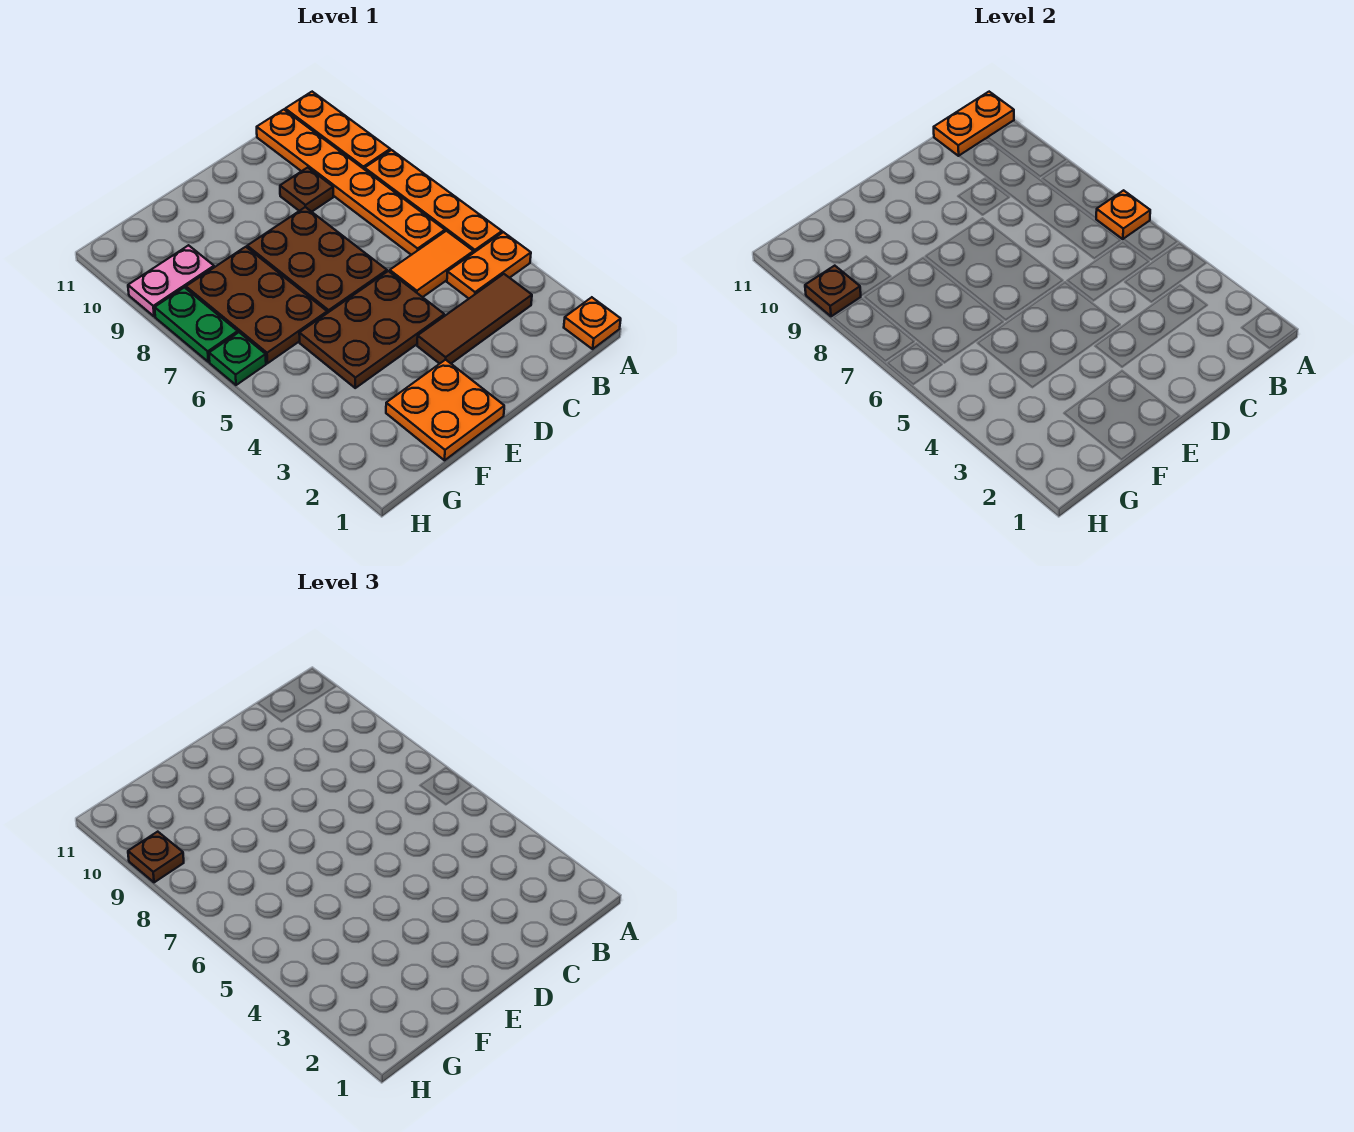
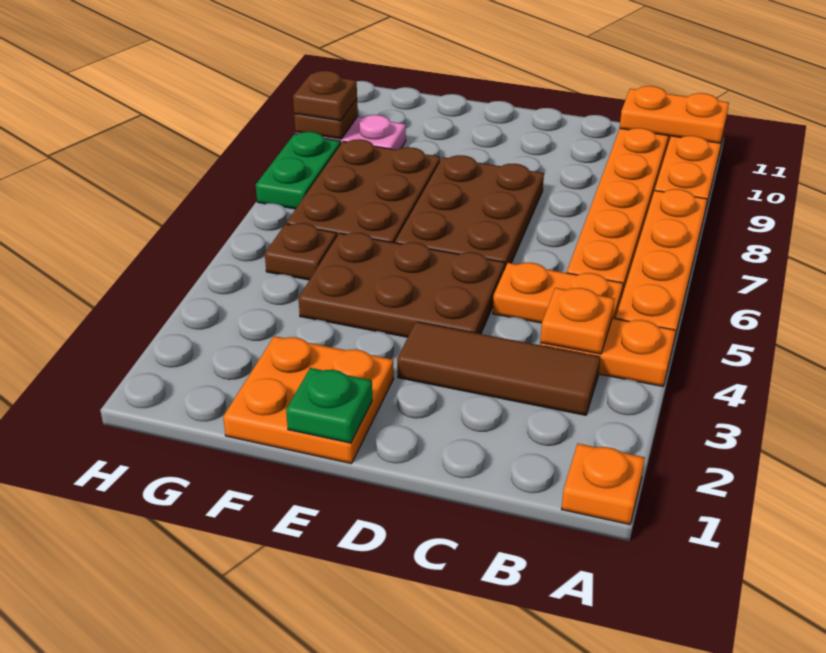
orange 1x1 plate [1096,190,1150,239] -> orange 1x1 plate moved to [540,288,615,354]
orange 1x2 tile [390,231,474,297] -> orange 1x2 plate [493,263,623,323]
brown 1x1 plate [280,167,333,212] -> brown 1x1 plate moved to [265,223,337,280]
green 1x1 plate [209,332,266,385] -> green 1x1 plate moved to [286,368,372,443]

